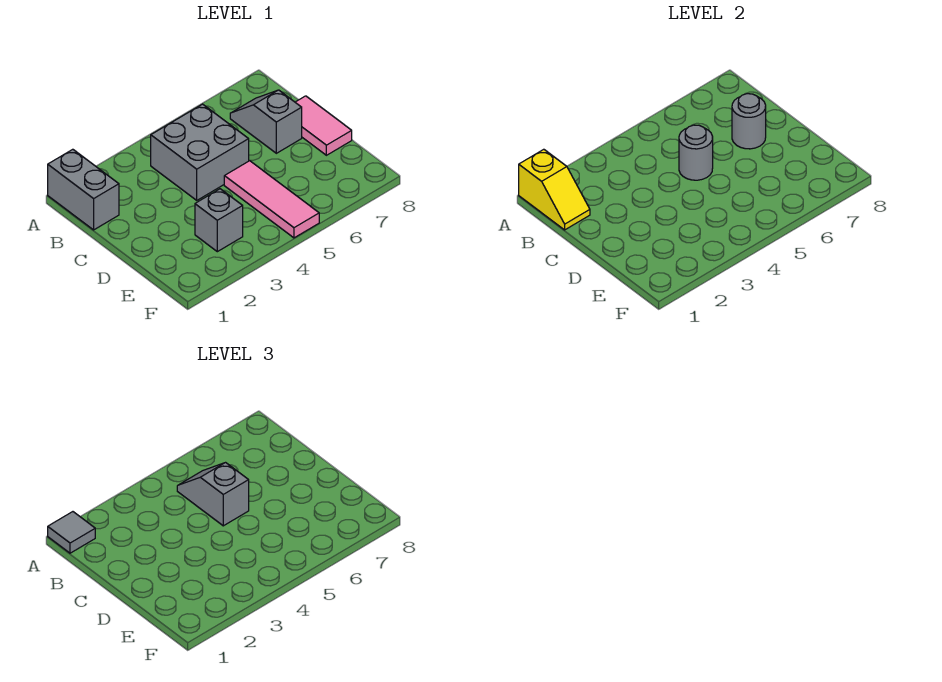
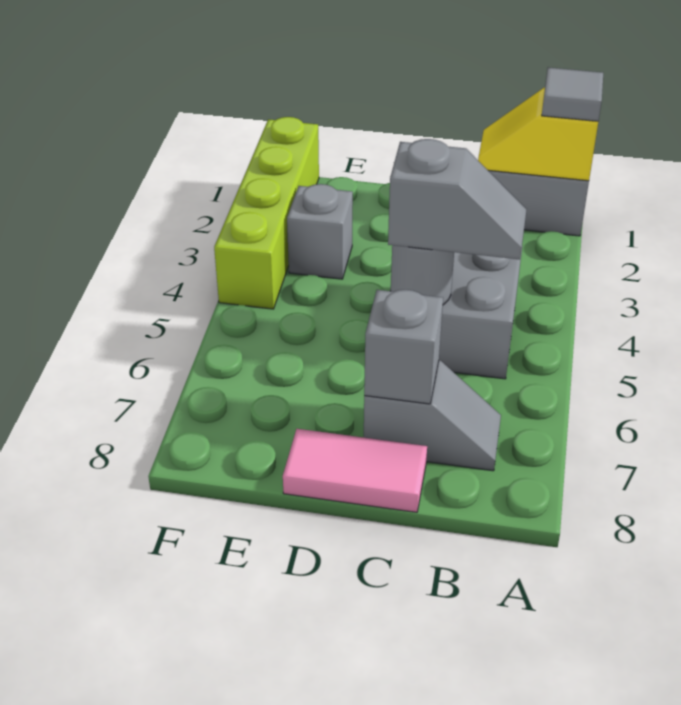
grey 1x1 round brick [732,94,766,149] -> grey 1x1 brick [364,290,443,404]
pink 1x3 tile [224,161,319,238] -> none
none -> lime 1x4 brick [214,117,319,309]

